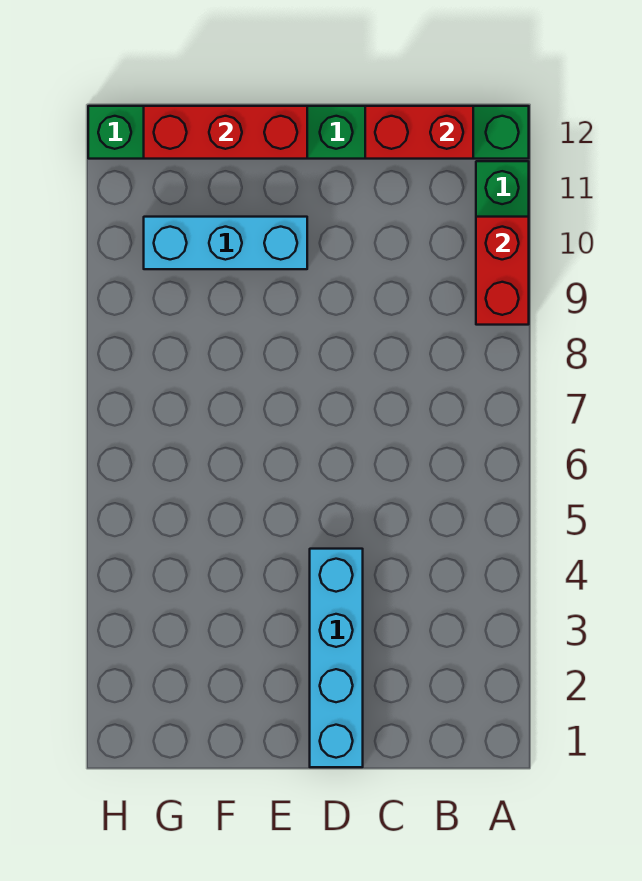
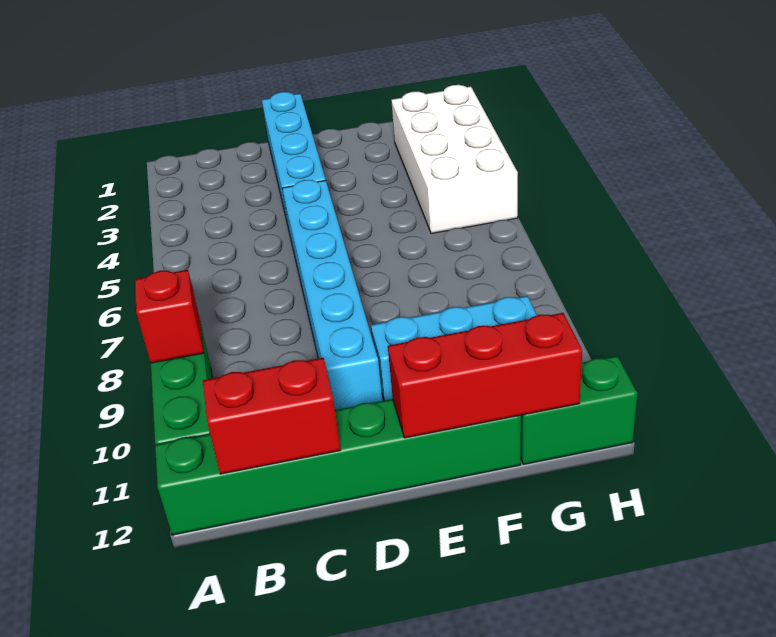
red 1x2 brick [476,217,529,325] -> red 1x1 brick [135,270,204,363]
none -> cyan 1x6 brick [282,180,383,410]
none -> white 2x4 brick [391,85,518,233]

